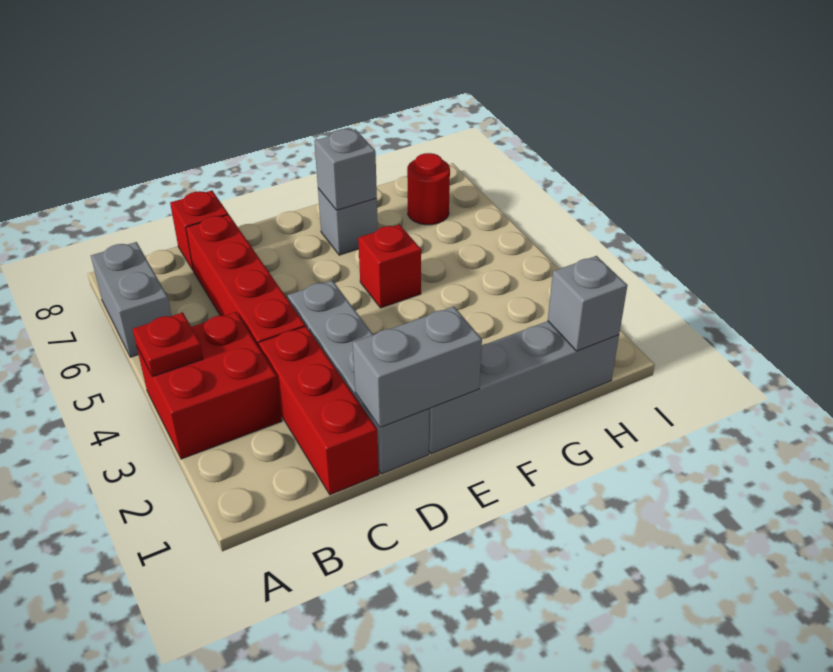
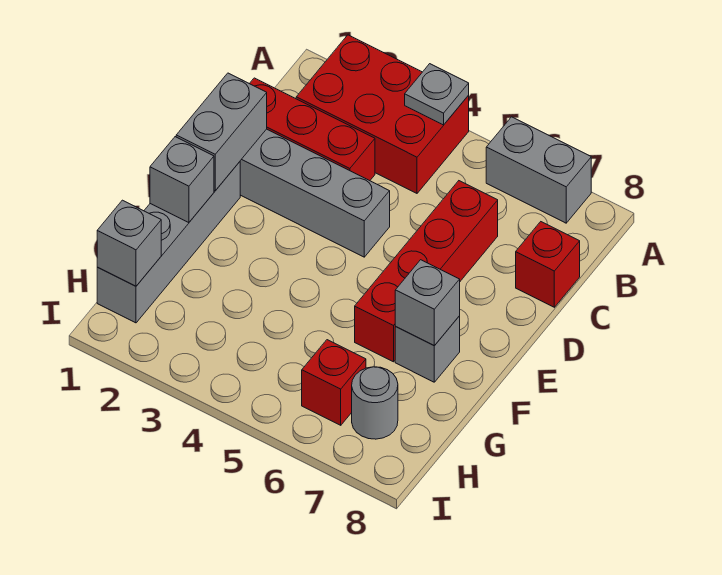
red 2x2 brick [137,312,282,459] -> red 2x3 brick [296,35,469,193]
red 1x1 plate [133,312,203,377] -> grey 1x1 plate [405,64,469,125]
red 1x4 brick [186,215,305,347] -> red 1x4 brick turned to [355,181,498,362]
none -> grey 1x1 brick [150,137,214,223]
red 1x1 brick [358,224,421,308] -> red 1x1 brick moved to [302,340,366,425]
red 1x1 round brick [407,153,450,225] -> grey 1x1 round brick [352,367,398,439]

